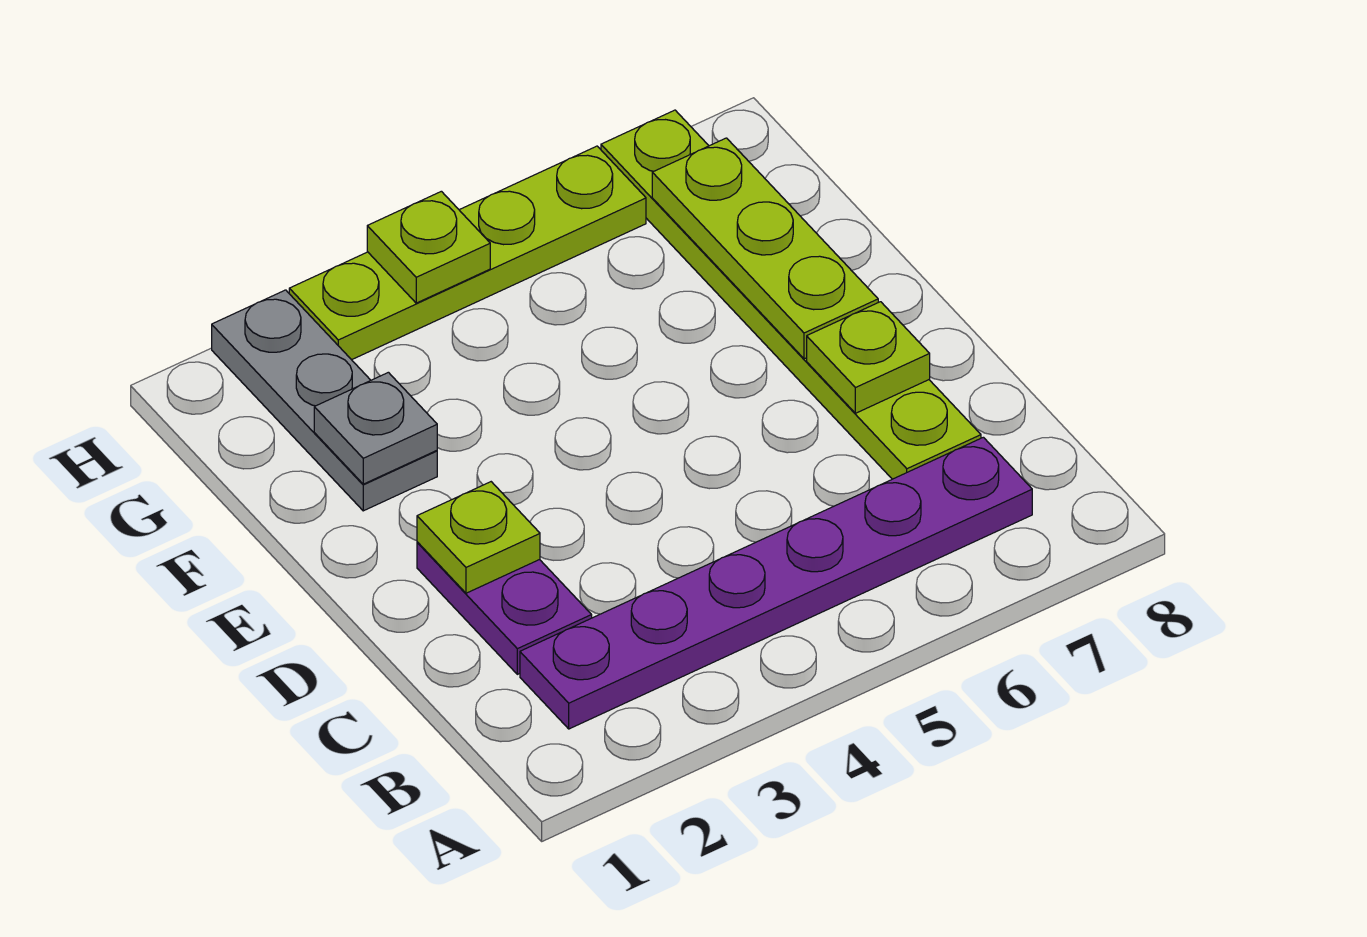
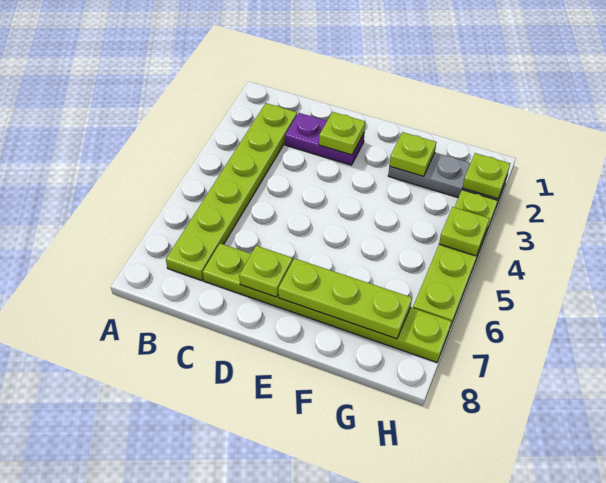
purple 1x6 plate [520,437,1032,729] -> lime 1x6 plate [166,103,297,280]
grey 1x1 plate [314,372,437,484] -> lime 1x1 plate [389,132,436,176]
none -> lime 1x1 plate [463,153,510,199]

